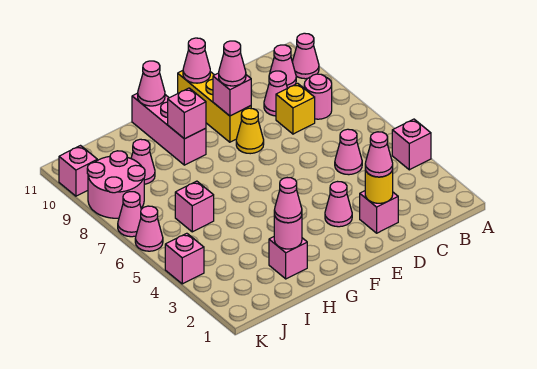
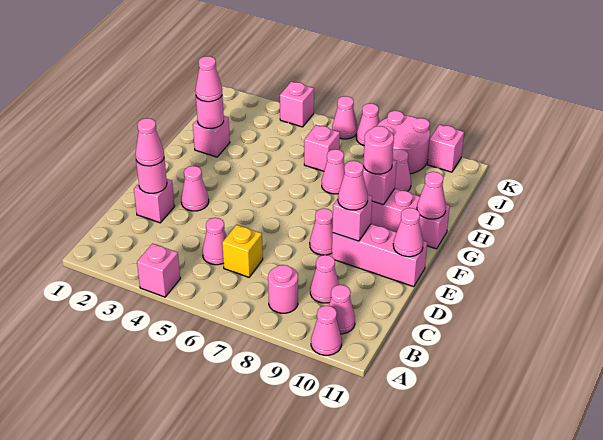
yellow 1x1 brick [276,83,315,134] -> yellow 1x1 brick moved to [222,225,263,277]
yellow 1x1 round brick [365,170,393,203] -> pink 1x1 round brick [136,157,167,193]
yellow 1x1 cone [236,108,264,154] -> pink 1x1 cone [310,208,333,255]
yellow 1x3 brick [178,71,251,142] -> pink 1x3 brick [332,224,427,287]
none -> pink 1x1 round brick [364,126,394,174]
none -> pink 1x1 cone [322,149,345,194]

